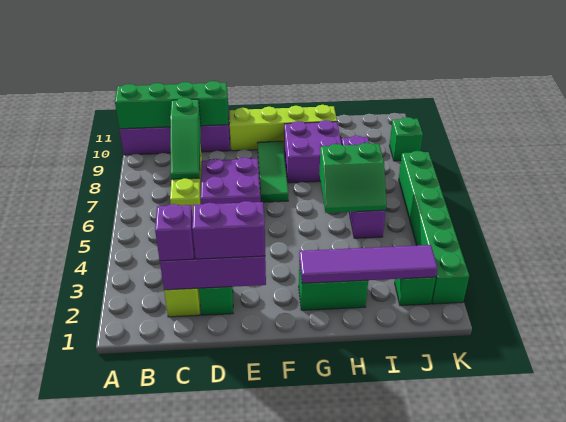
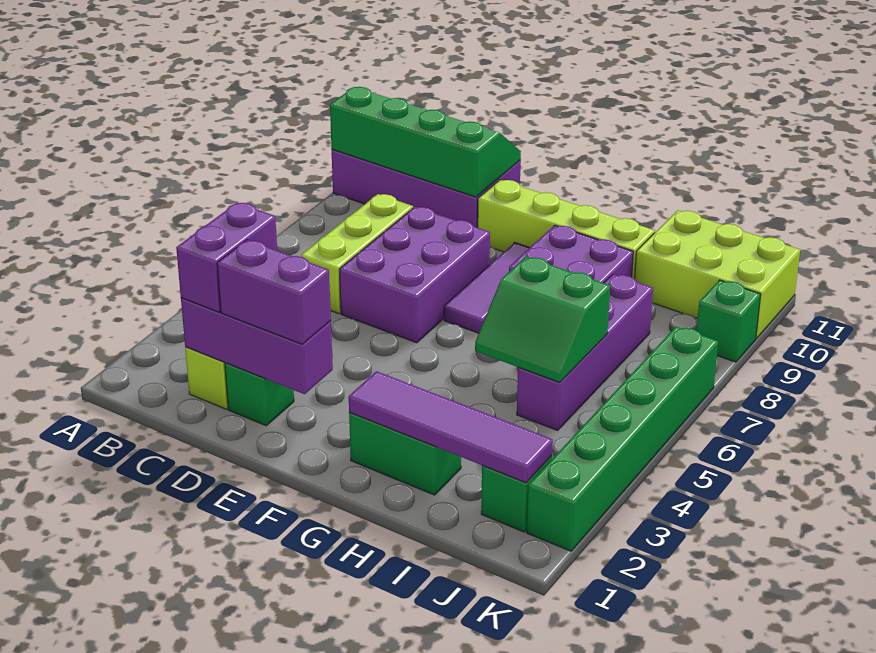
purple 1x1 brick [155,204,194,261] -> purple 1x2 brick [176,202,277,312]
green 1x3 slope [170,98,201,179] -> none
purple 2x2 brick [201,158,260,204] -> purple 2x3 brick [340,207,490,343]
green 1x3 tile [258,141,288,202] -> purple 1x3 tile [444,242,530,333]
none -> lime 2x3 brick [635,210,800,339]

